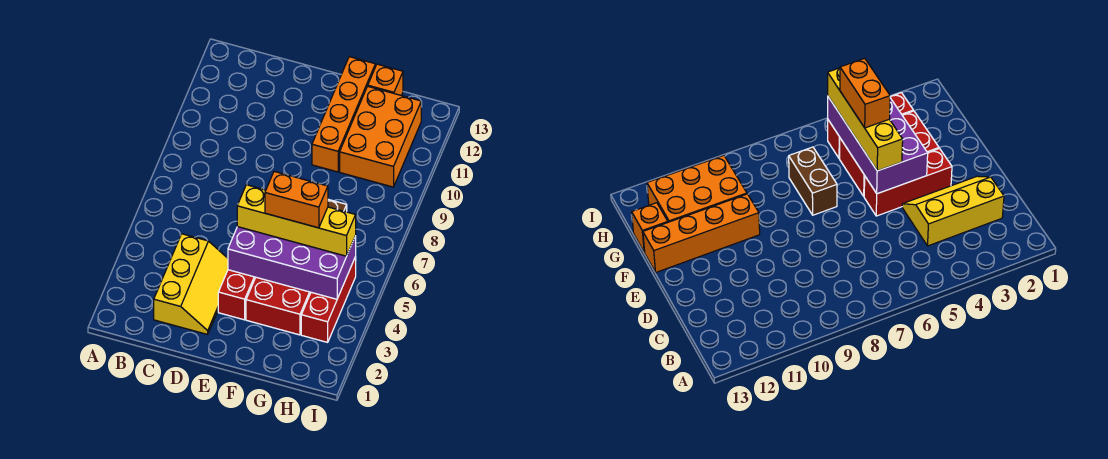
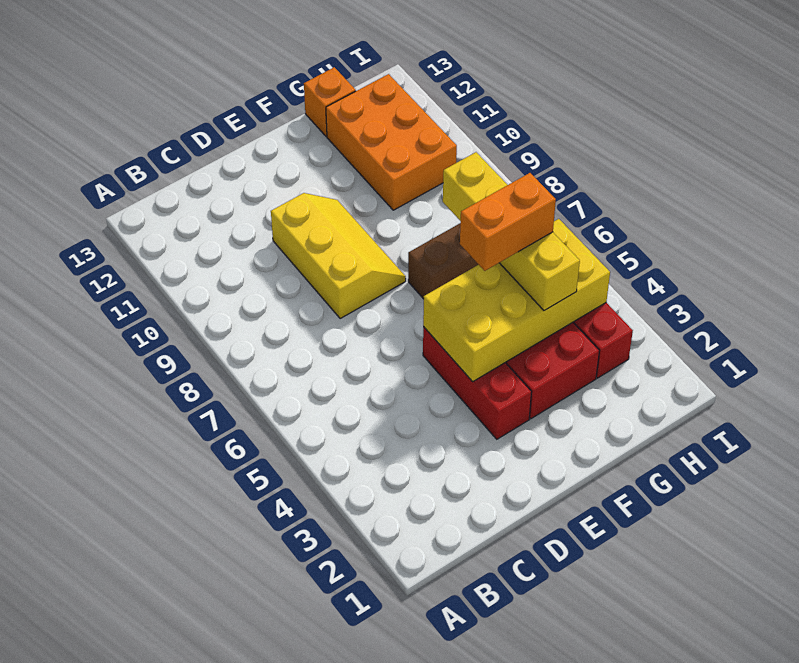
yellow 2x3 slope [154,234,228,334] -> yellow 2x3 slope moved to [271,193,406,319]
purple 2x4 brick [228,227,356,299] -> yellow 2x4 brick [423,219,610,382]
yellow 1x4 brick [237,185,356,256] -> yellow 1x4 brick turned to [443,152,580,311]
orange 1x4 brick [312,57,375,172] -> none

